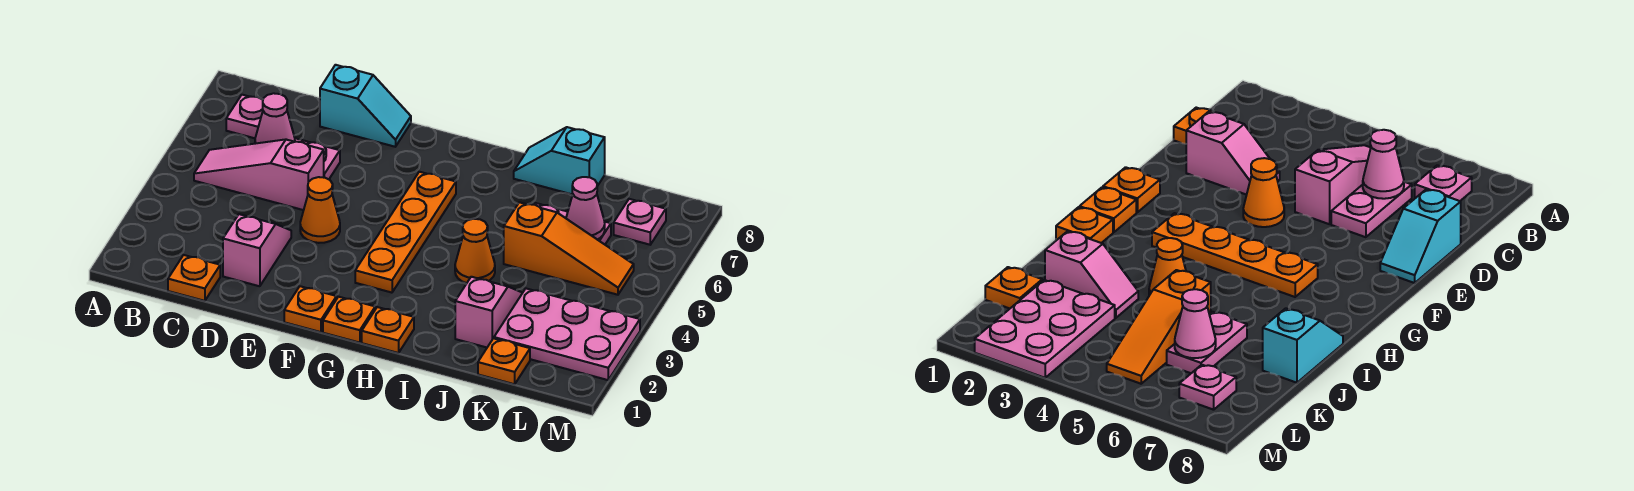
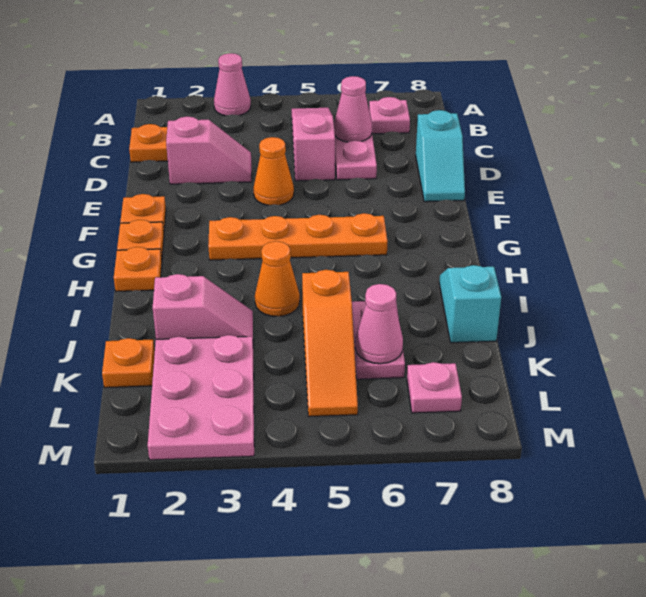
none -> pink 1x1 cone [214,53,251,116]

